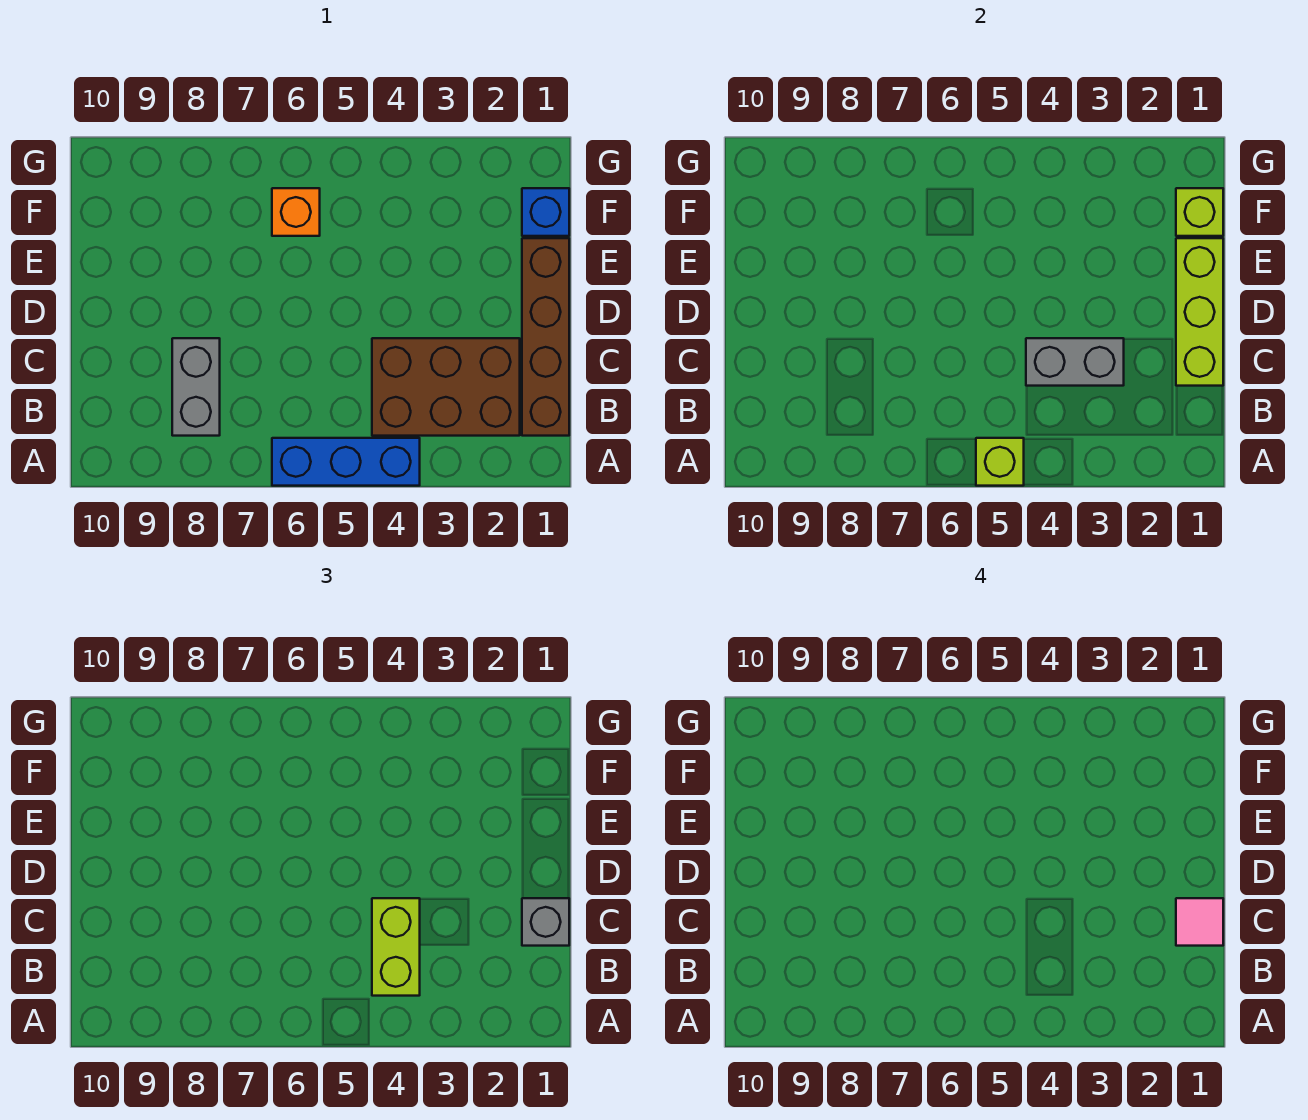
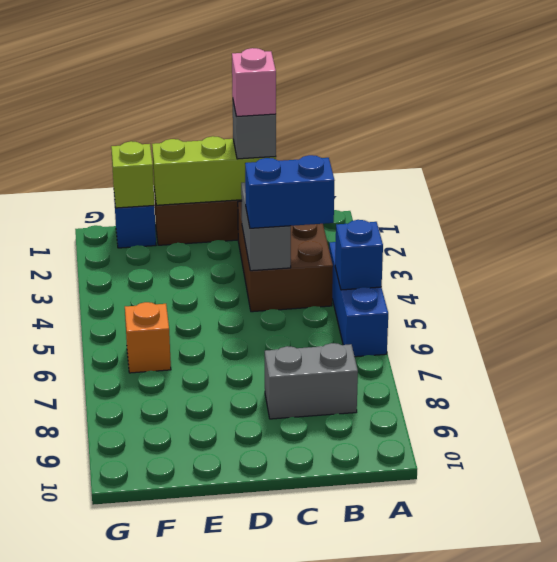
lime 1x1 brick [976,438,1024,486] -> blue 1x1 brick [335,220,383,290]
lime 1x2 brick [372,898,420,996] -> blue 1x2 brick [245,155,335,228]
pink 1x1 tile [1176,898,1223,946] -> pink 1x1 brick [232,48,276,117]

